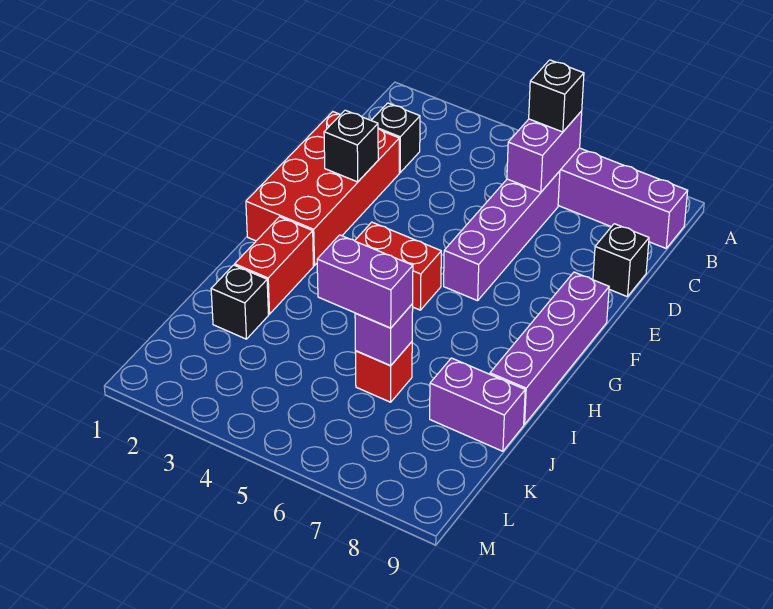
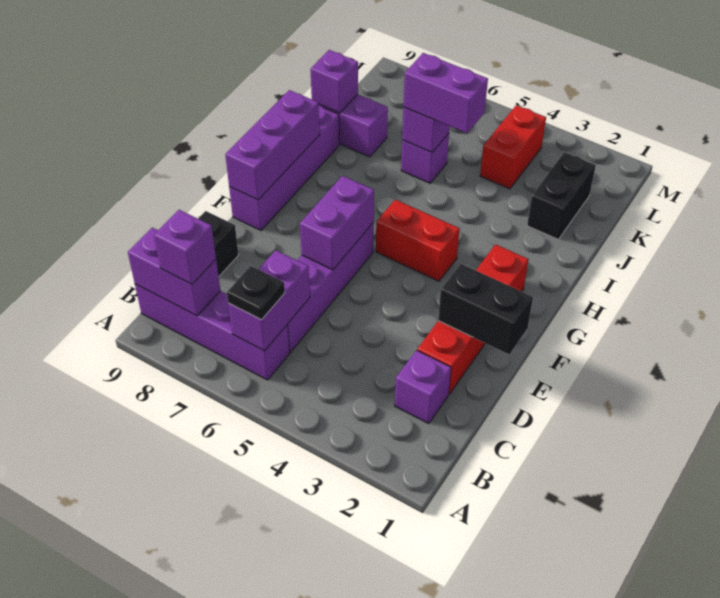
black 1x1 brick [529,60,584,132] -> black 1x1 plate [227,266,285,320]
none -> purple 1x2 brick [128,228,221,316]
none -> purple 1x1 brick [154,210,216,284]
black 1x1 brick [371,103,420,173] -> purple 1x1 brick [395,350,451,424]
red 2x4 brick [246,112,399,265] -> red 1x4 brick [417,244,528,394]
black 1x1 brick [324,110,378,182] -> black 1x2 brick [438,264,533,355]
none -> purple 1x2 brick [300,176,374,270]
none -> purple 1x3 brick [225,90,320,200]
red 1x2 brick [235,217,314,314] -> red 1x2 brick moved to [480,105,546,189]
black 1x1 brick [211,265,268,339] -> black 1x2 brick [527,152,596,240]
red 1x1 brick [355,342,412,402] -> purple 1x1 brick [401,133,449,183]
none -> purple 1x1 brick [310,50,358,113]

